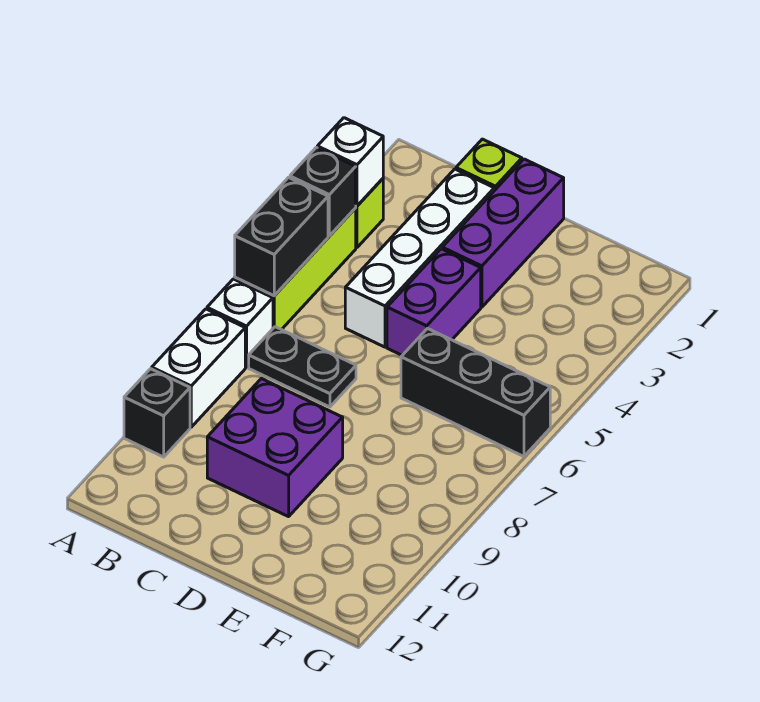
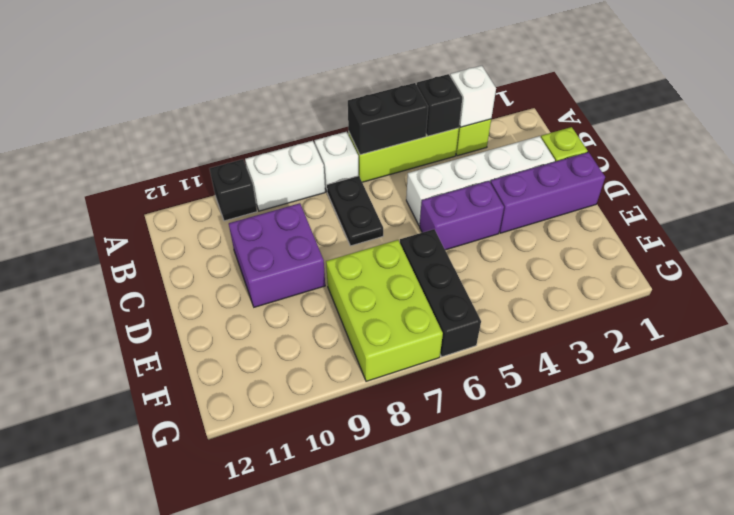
none -> lime 2x3 brick [326,240,443,381]

